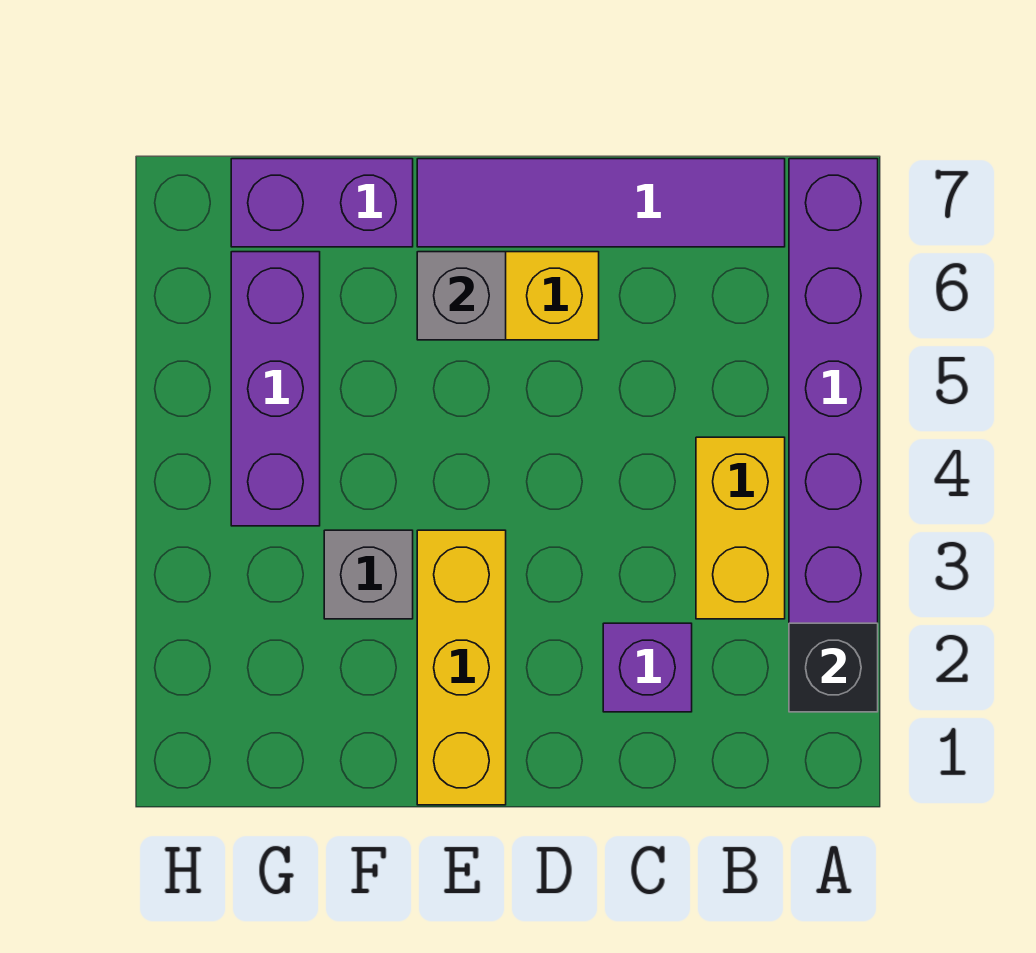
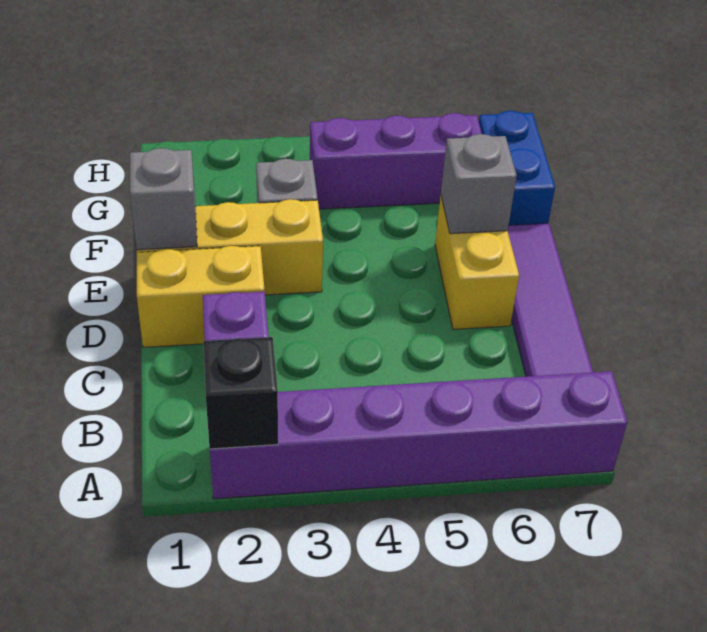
yellow 1x2 brick [696,437,785,619] -> yellow 1x2 brick moved to [137,246,265,347]
none -> grey 1x1 brick [130,148,197,250]
purple 1x2 brick [231,159,413,247] -> blue 1x2 brick [479,111,555,225]

